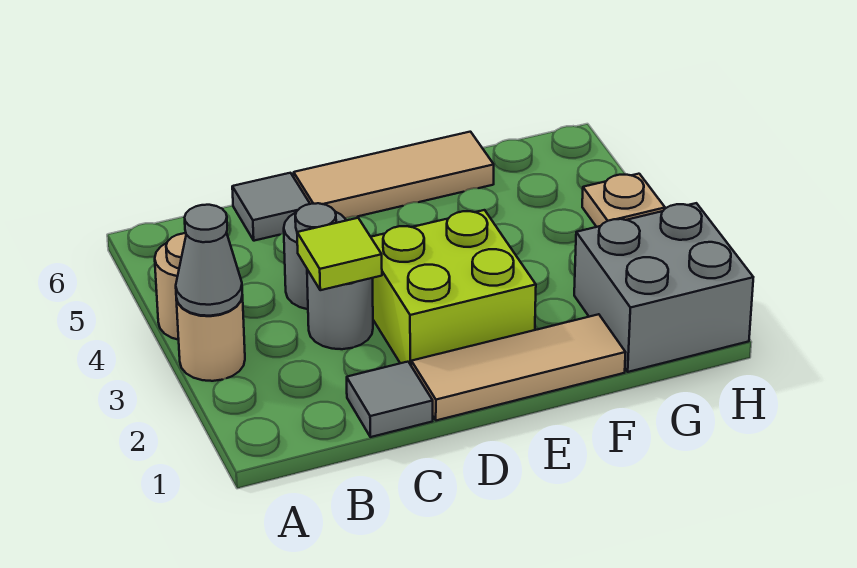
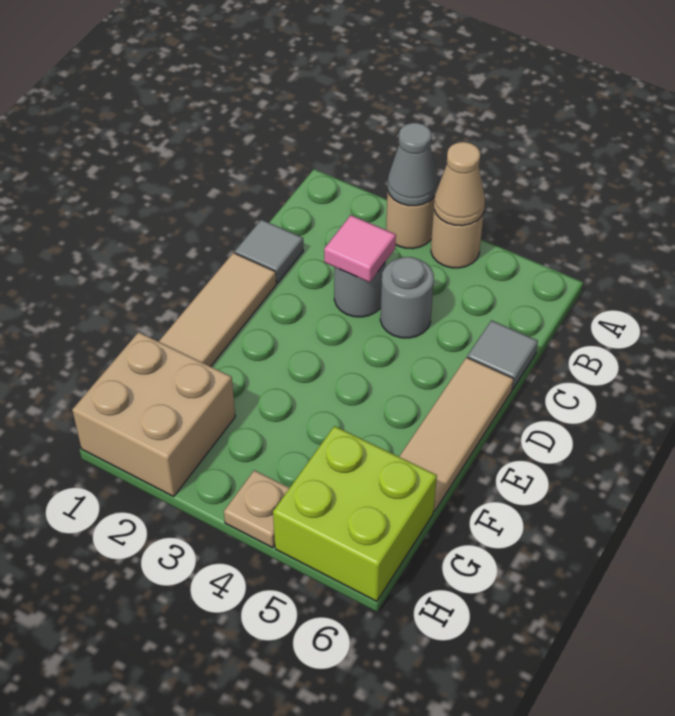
none -> tan 1x1 cone [434,142,485,226]
lime 1x1 tile [297,218,382,290] -> pink 1x1 tile [324,215,396,282]
lime 2x2 brick [371,210,536,365] -> lime 2x2 brick moved to [273,426,437,601]
grey 2x2 brick [574,203,753,372] -> tan 2x2 brick [72,332,235,496]

